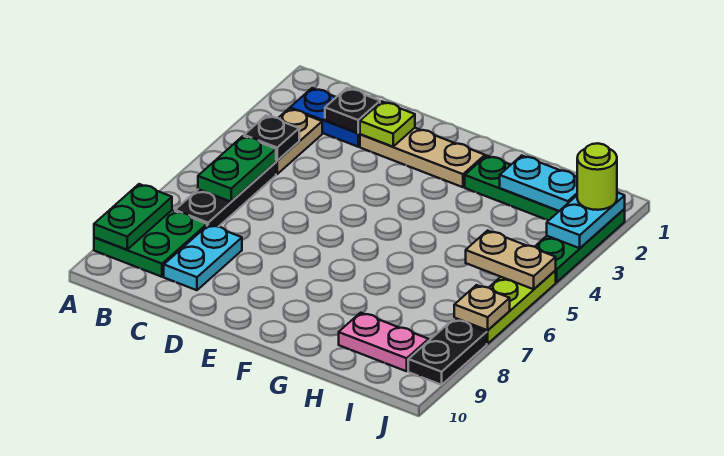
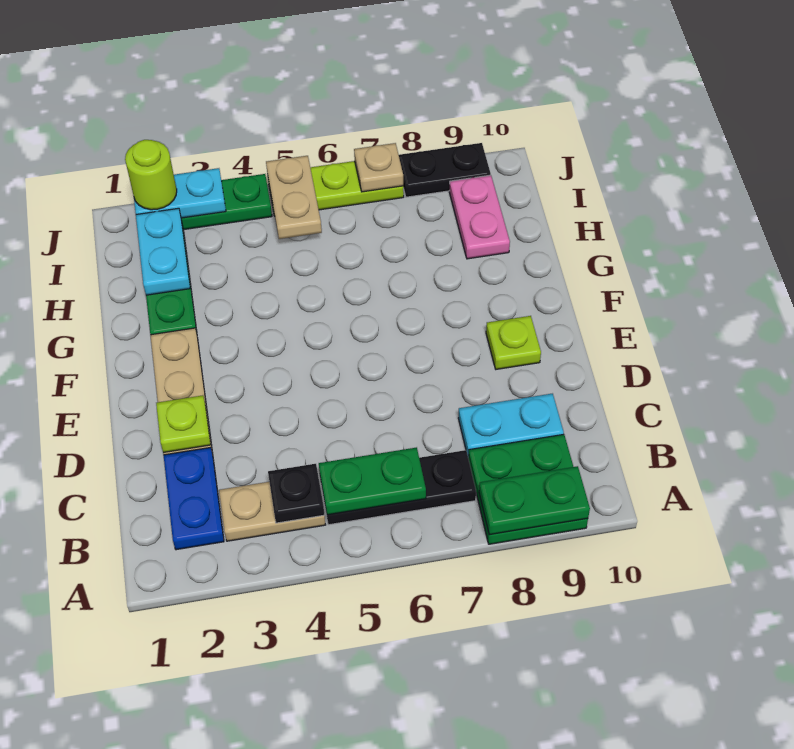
black 1x1 plate [325,88,380,133] -> none
none -> lime 1x1 plate [486,316,541,369]

